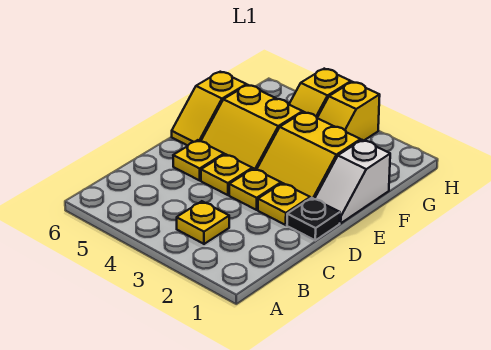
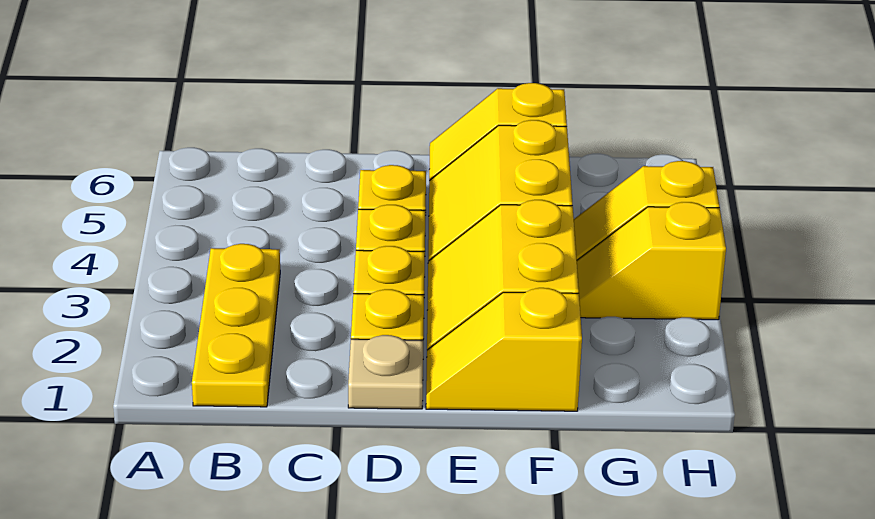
yellow 1x1 plate [177,201,229,244] -> yellow 1x3 plate [192,244,280,407]
black 1x1 plate [287,198,340,240] -> tan 1x1 plate [348,335,423,409]
white 1x2 slope [315,140,390,223] -> yellow 1x2 slope [426,288,582,411]

